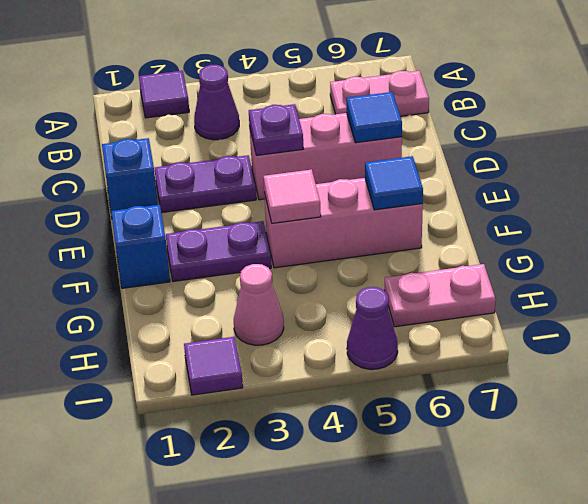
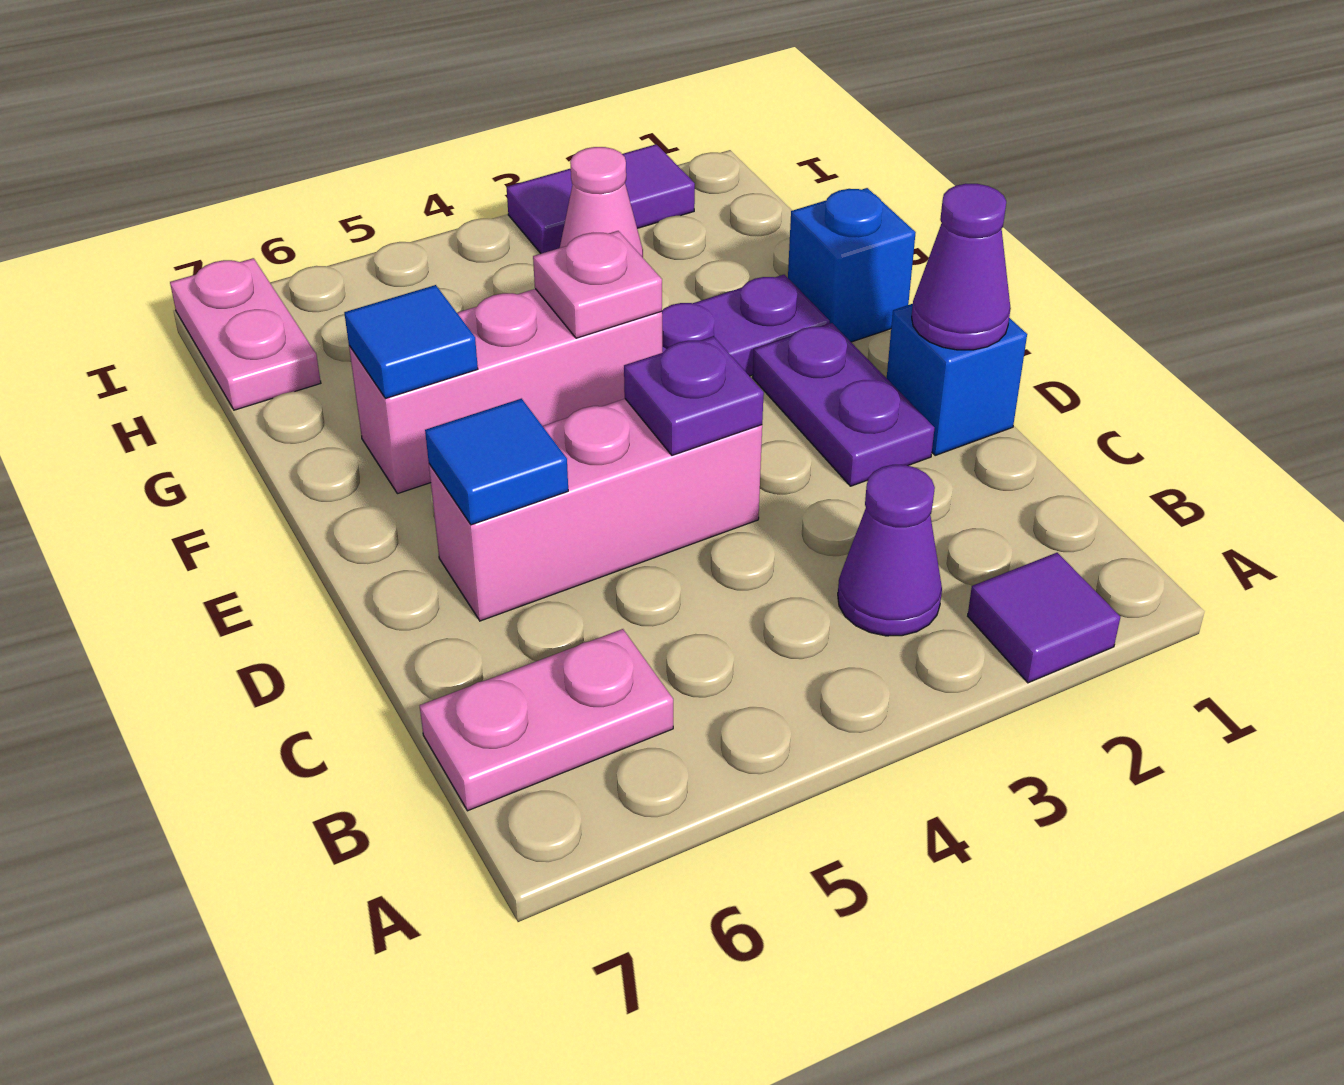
purple 1x2 plate [154,155,256,213] -> purple 1x2 plate turned to [753,323,934,486]
pink 1x1 tile [263,169,321,223] -> pink 1x1 plate [533,231,662,338]
pink 1x2 plate [385,264,496,327] -> pink 1x2 plate turned to [170,258,321,410]
purple 1x1 tile [184,337,243,395] -> purple 1x2 tile [507,144,695,253]
purple 1x1 cone [347,287,398,369] -> purple 1x1 cone moved to [912,184,1011,350]

